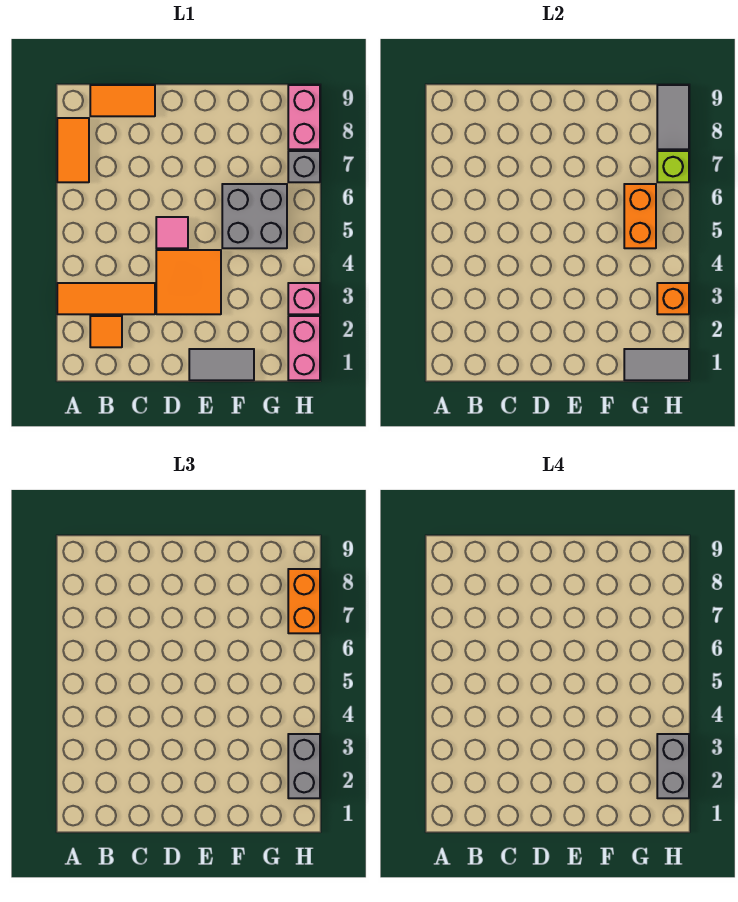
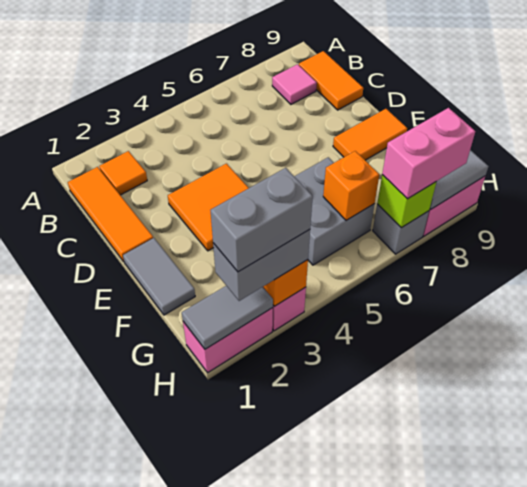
orange 1x3 tile [57,283,155,314] -> orange 1x3 tile moved to [68,167,153,262]
orange 1x2 tile [57,118,89,182] -> orange 1x2 tile moved to [333,109,407,160]
pink 1x1 tile [156,217,188,248] -> pink 1x1 tile moved to [272,64,317,104]
grey 1x2 tile [624,349,689,380] -> grey 1x2 tile turned to [182,286,273,349]
orange 1x2 brick [624,184,656,248] -> orange 1x1 brick [323,151,379,220]
orange 1x2 brick [288,569,320,633] -> pink 1x2 brick [382,108,475,199]

